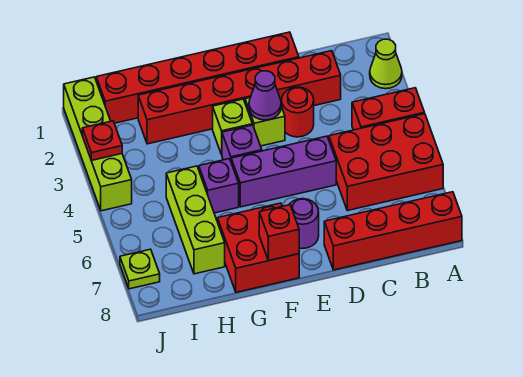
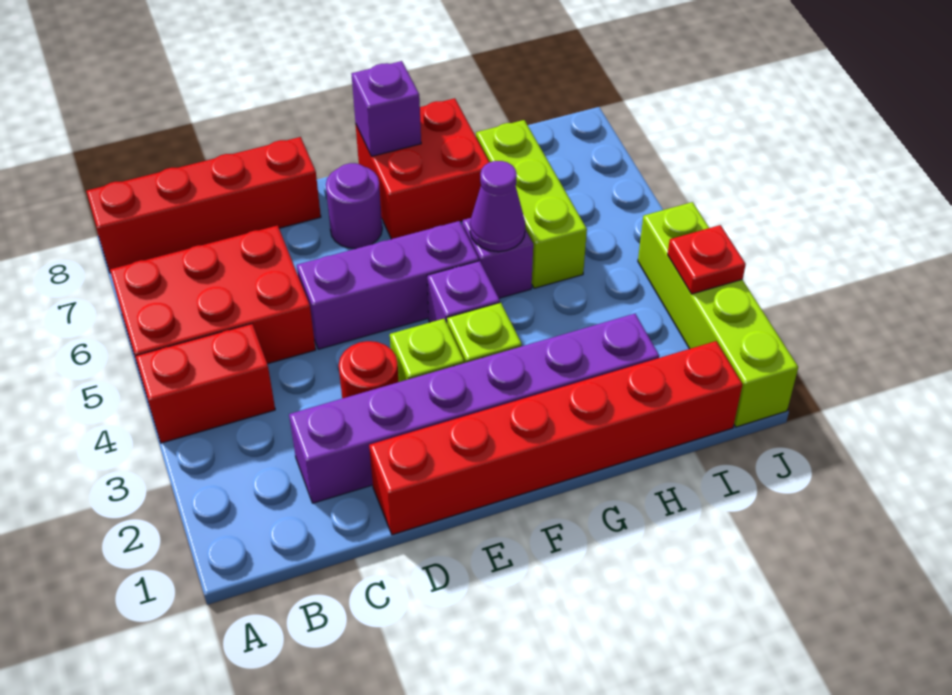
lime 1x1 cone [370,39,402,89] -> none
red 1x6 brick [138,51,341,144] -> purple 1x6 brick [289,314,659,503]
purple 1x1 cone [249,71,281,120] -> purple 1x1 cone moved to [470,161,525,252]
red 1x1 brick [259,205,299,261] -> purple 1x1 brick [352,61,421,156]
lime 1x1 plate [120,249,160,289] -> none

